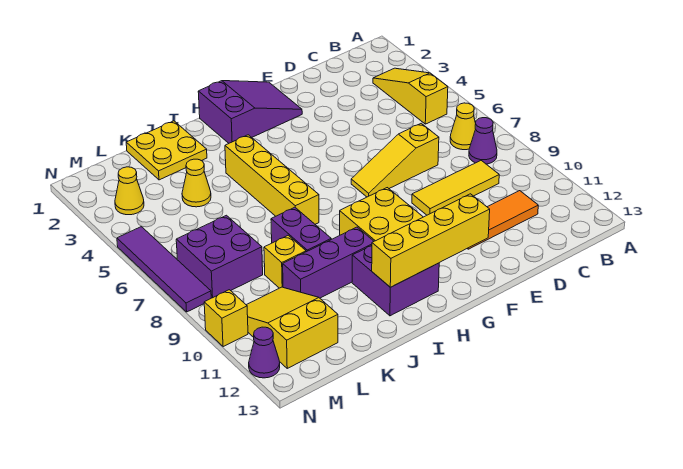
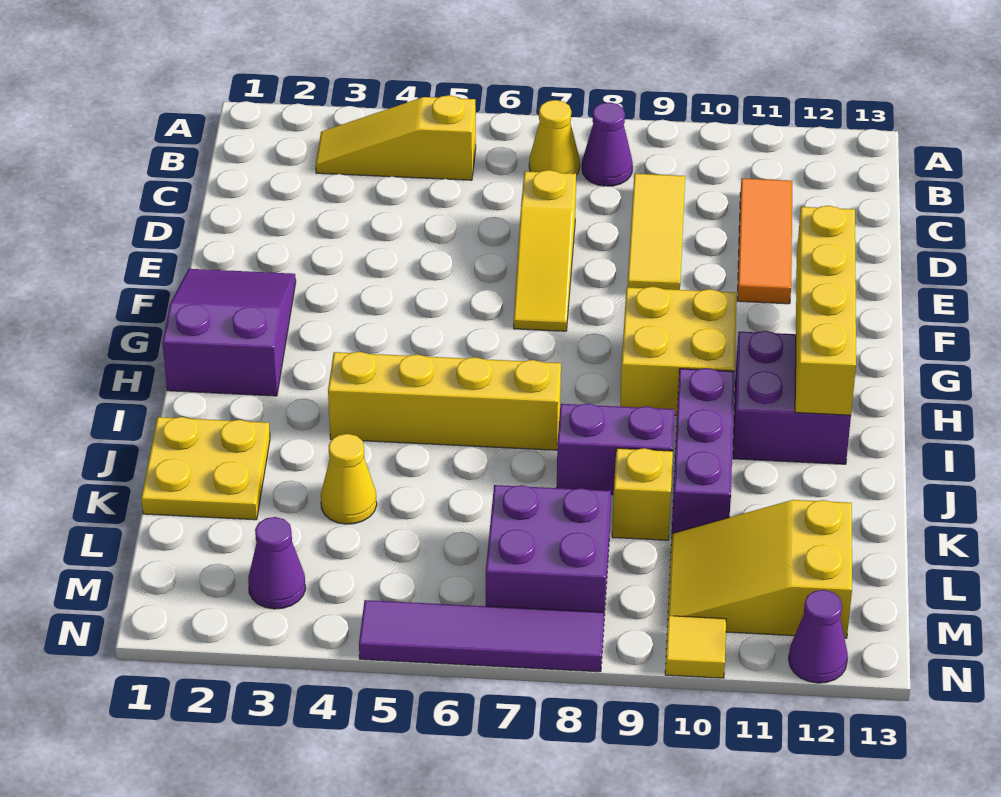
yellow 1x1 cone [115,167,144,215] -> purple 1x1 cone [248,517,306,609]
yellow 1x1 brick [204,290,248,347] -> yellow 1x1 tile [665,616,726,678]

